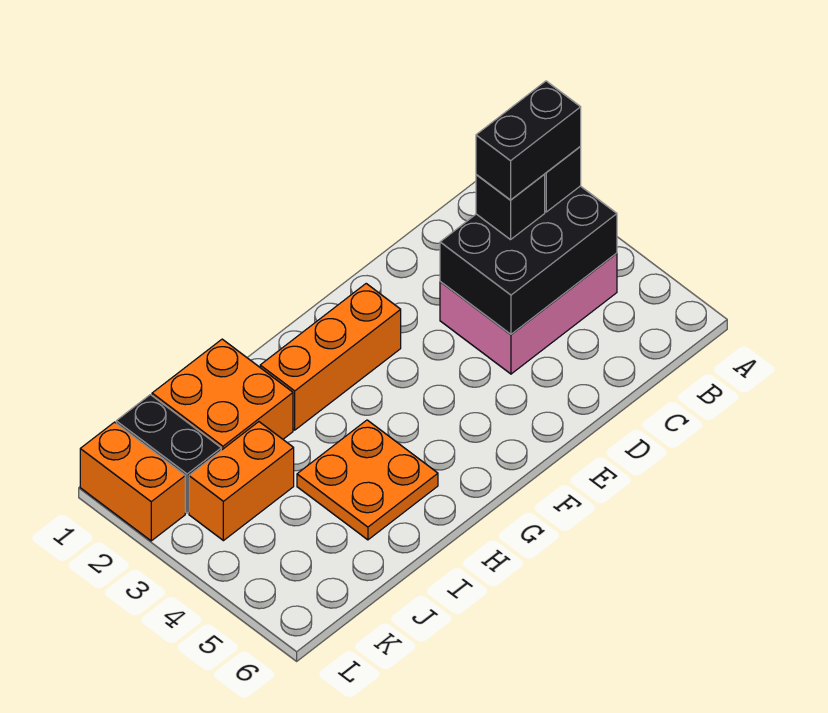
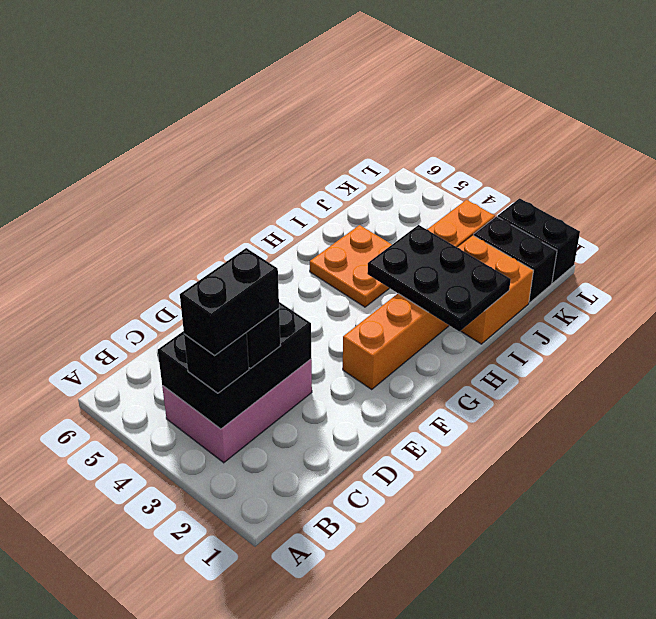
none -> black 2x3 plate [367,225,511,332]
orange 1x2 brick [80,422,185,541] -> black 1x2 brick [497,198,580,283]

